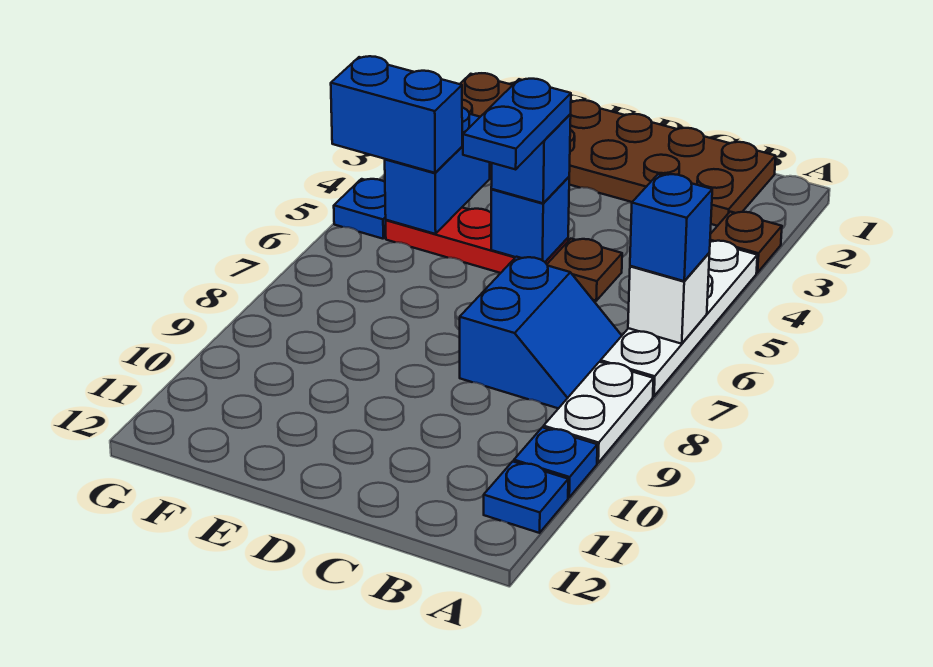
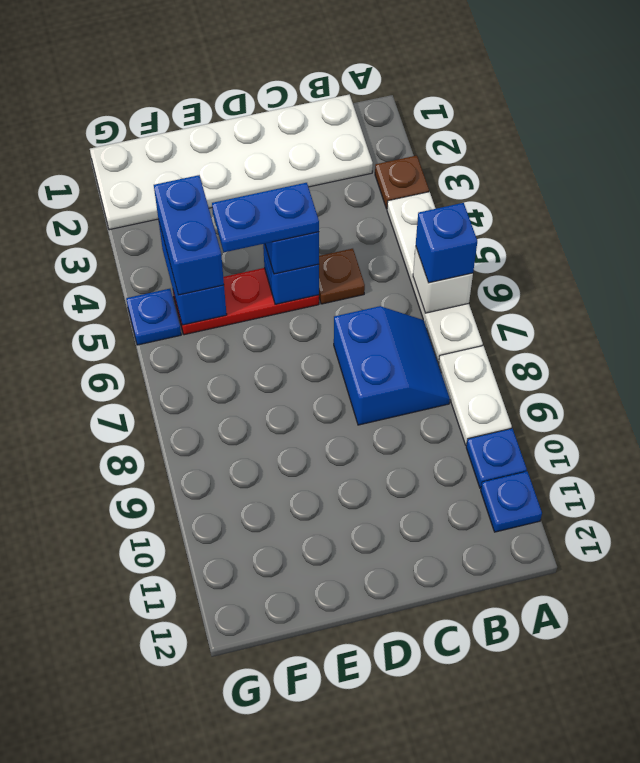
brown 2x6 plate [460,73,776,226] -> white 2x6 plate [90,94,373,230]
blue 1x2 plate [463,79,571,169] -> blue 1x2 plate turned to [212,183,319,252]
blue 1x2 brick [331,56,462,173] -> blue 1x2 brick turned to [154,175,224,295]

